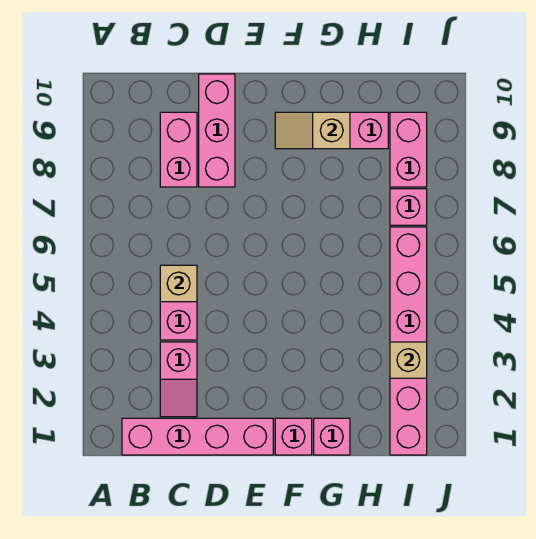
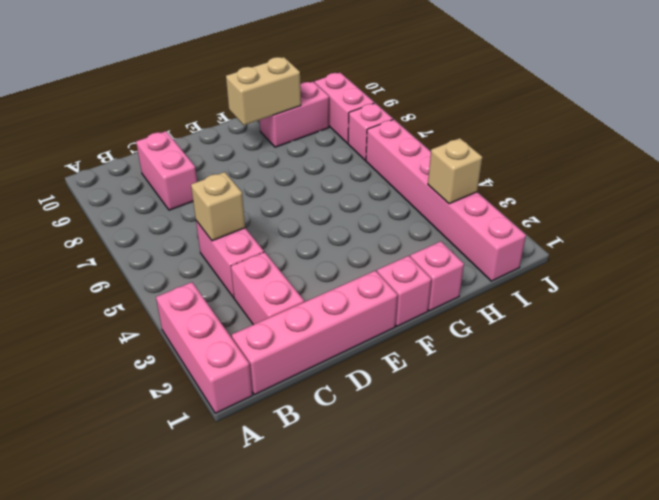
pink 1x2 slope [160,342,197,417] -> pink 1x2 brick [231,252,304,325]
pink 1x3 brick [199,74,235,187] -> pink 1x3 brick moved to [156,282,252,413]
tan 1x2 slope [275,112,350,149] -> tan 1x2 brick [226,57,301,125]

